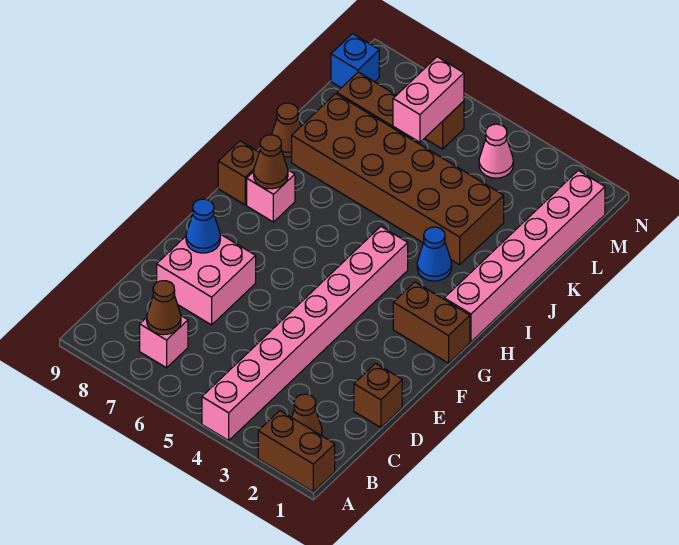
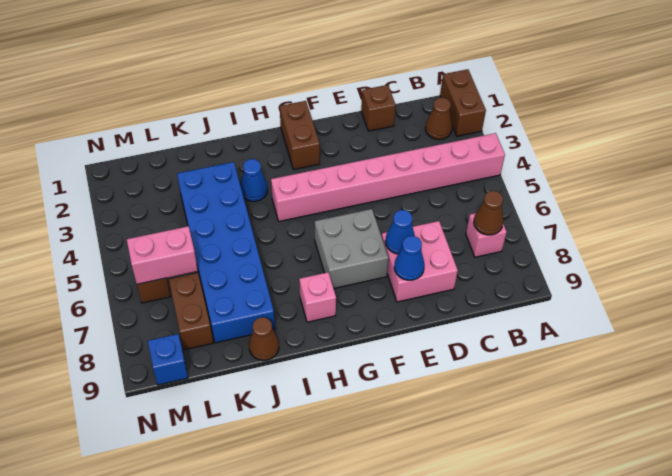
none -> blue 1x1 cone [386,210,415,254]
none -> grey 2x2 brick [315,209,389,288]
pink 1x6 brick [444,170,605,342] -> none
brown 1x1 cone [254,135,288,189] -> none
brown 1x1 brick [218,141,259,205] -> none
brown 2x6 brick [292,94,504,265] -> blue 2x6 brick [177,162,275,343]
pink 1x1 cone [479,124,513,178] -> none

